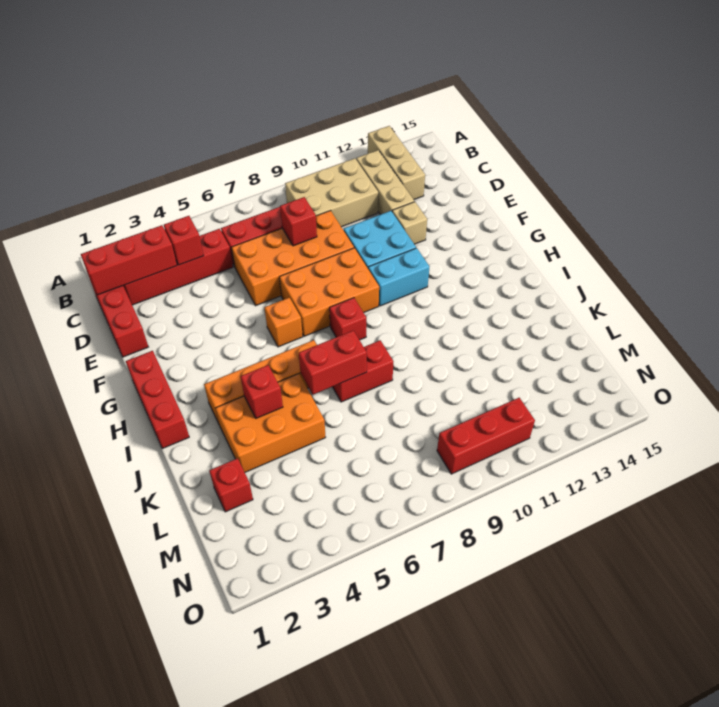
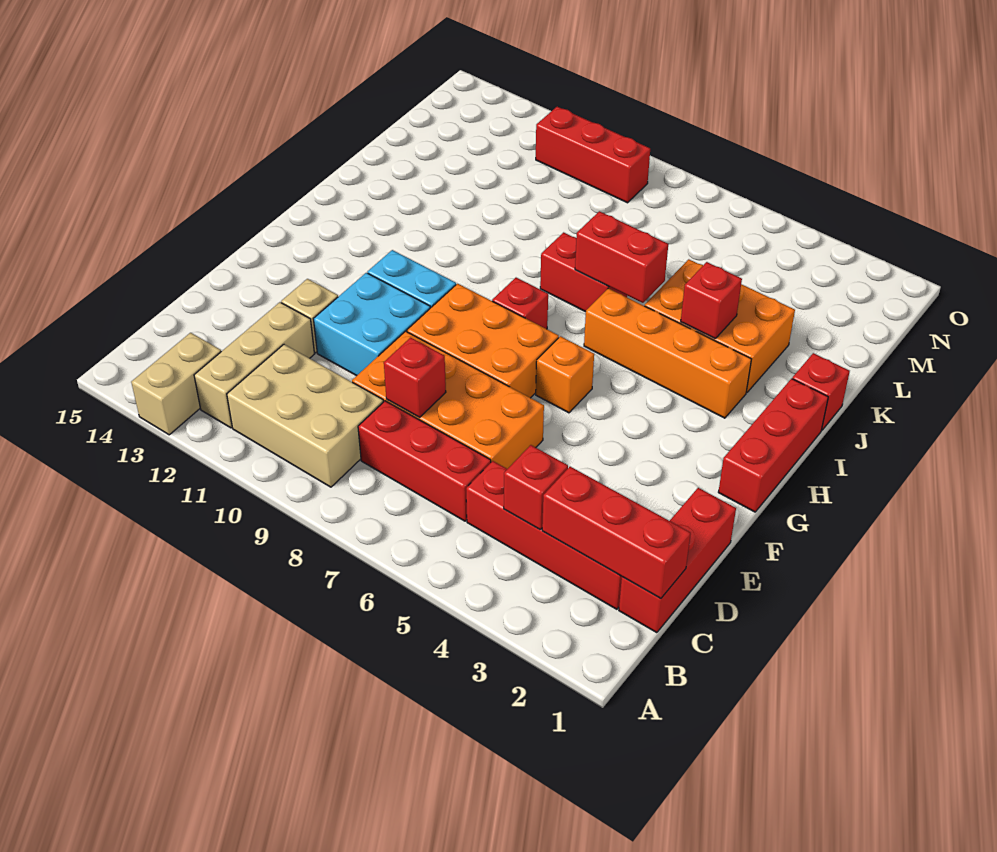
tan 1x3 brick [368,126,425,199] -> tan 1x2 brick [131,333,221,435]
red 1x1 brick [209,458,253,512] -> red 1x1 brick moved to [792,353,850,430]

